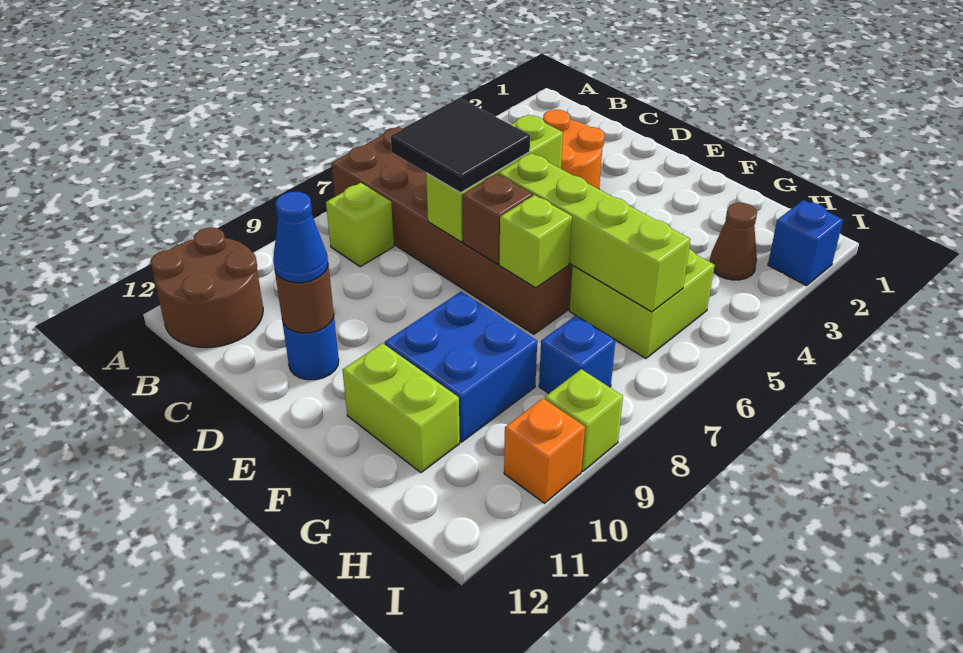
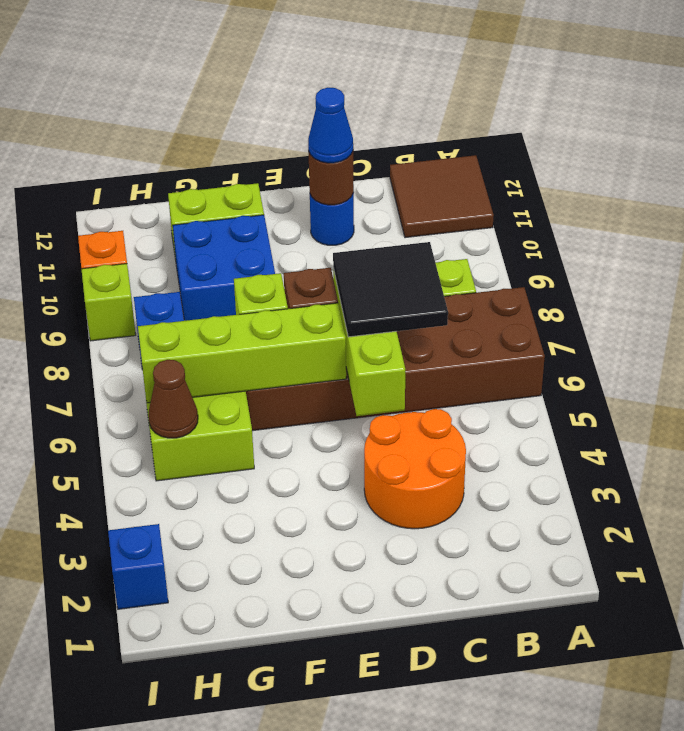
brown 2x2 round brick [151,228,263,348] -> brown 2x2 tile [390,155,494,238]
brown 1x1 cone [710,203,757,280] -> brown 1x1 cone moved to [148,360,198,438]

